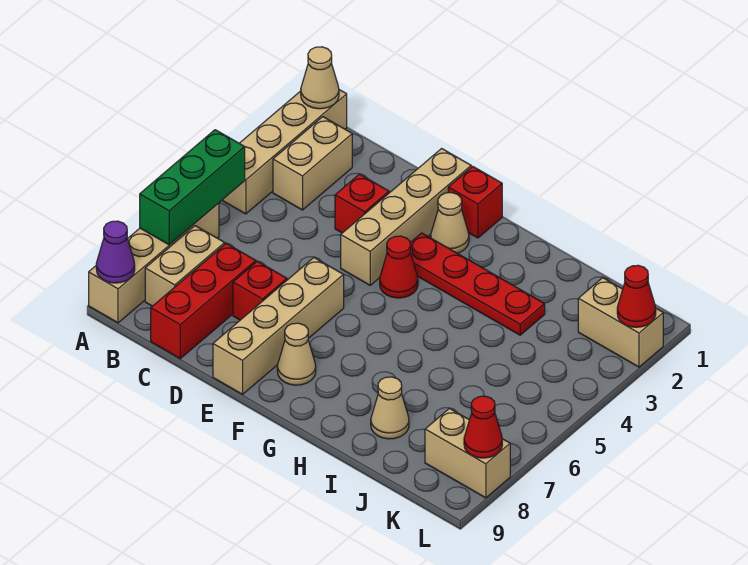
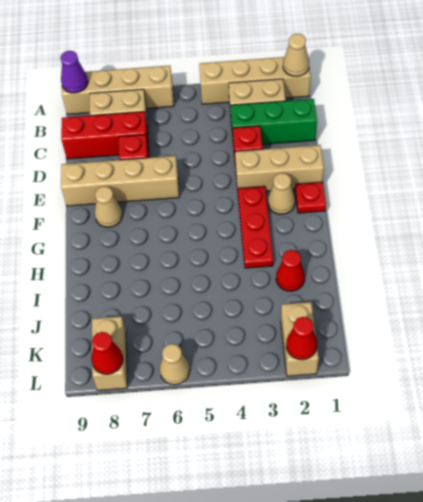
green 1x3 brick [140,130,245,245] -> green 1x3 brick moved to [231,99,317,144]
tan 1x4 brick [341,149,471,285] -> tan 1x3 brick [235,145,324,191]
red 1x1 brick [448,166,502,238] -> red 1x1 plate [295,182,326,213]
red 1x4 plate [410,233,545,335] -> red 1x3 plate [238,186,273,268]
red 1x1 cone [380,236,418,298] -> red 1x1 cone moved to [276,250,305,291]
tan 1x1 cone [371,377,409,439] -> tan 1x1 cone moved to [159,344,190,385]

